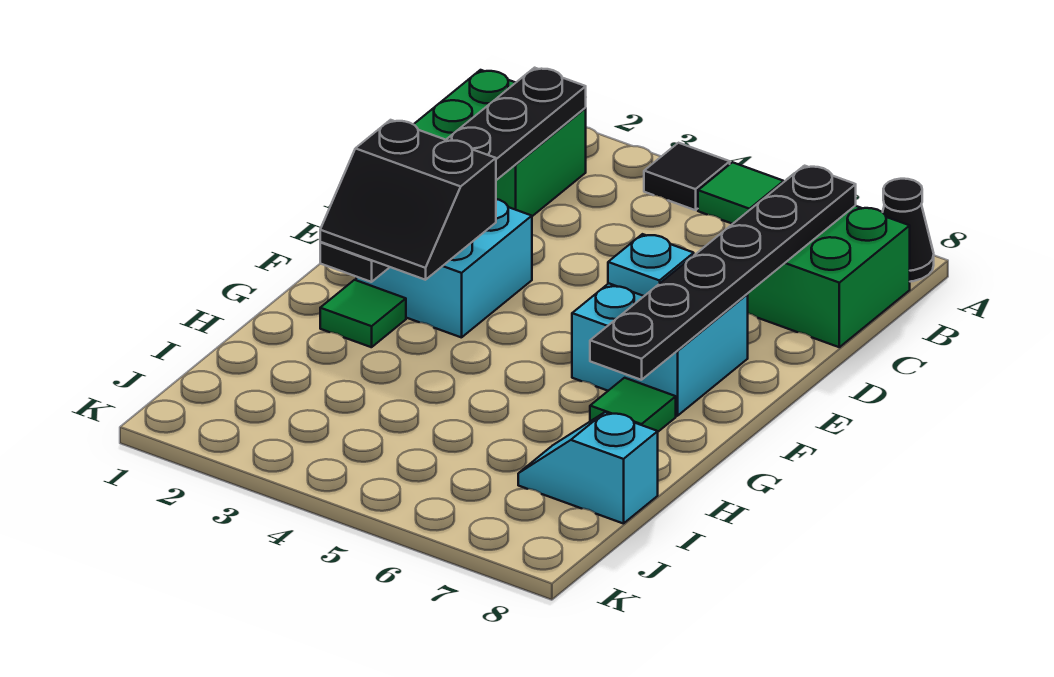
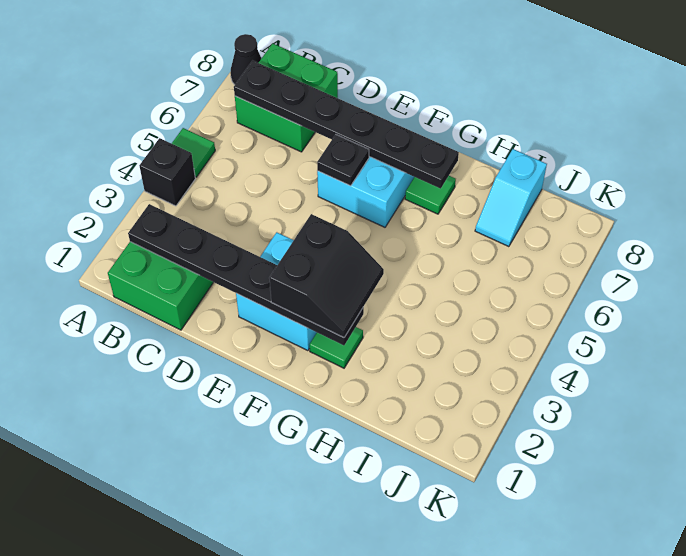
black 1x1 tile [644,143,730,210] -> black 1x1 brick [139,138,195,206]
cyan 1x1 plate [608,234,694,296] -> black 1x1 plate [317,135,369,186]

